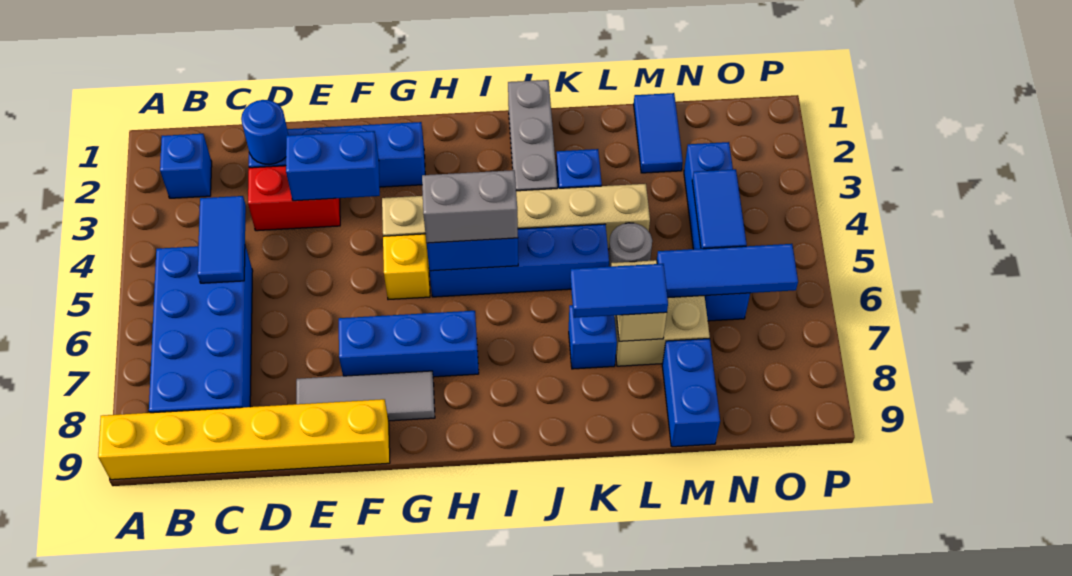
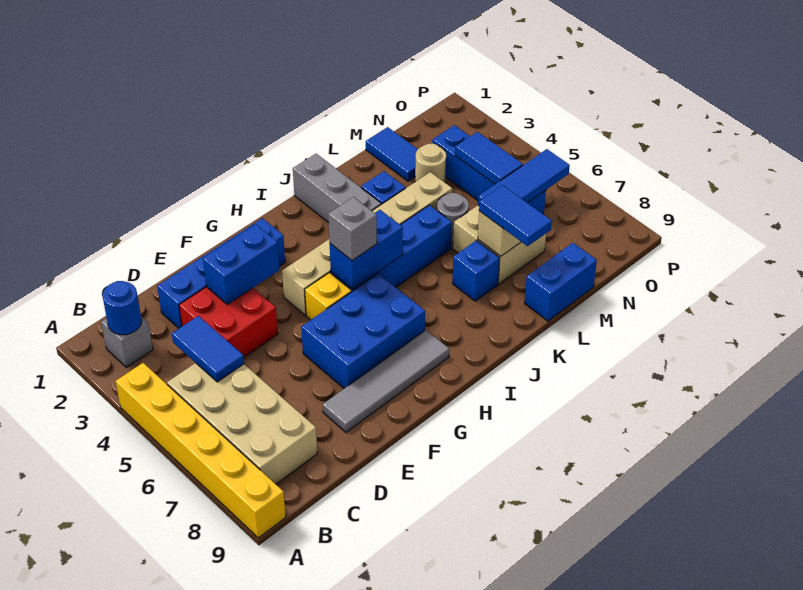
yellow 1x6 brick [98,399,390,480] -> yellow 1x6 brick turned to [116,363,286,538]
blue 1x1 brick [160,134,212,198] -> grey 1x1 brick [101,317,153,367]
blue 2x4 brick [149,246,253,413] -> tan 2x4 brick [167,363,317,484]
blue 1x1 round brick [241,100,289,165] -> blue 1x1 round brick moved to [102,281,142,335]
red 1x2 brick [248,166,340,231] -> red 2x2 brick [179,287,278,358]
grey 1x3 tile [296,371,435,421] -> grey 1x4 tile [323,330,449,432]
blue 1x3 brick [339,311,479,377] -> blue 2x3 brick [301,274,425,389]
grey 1x2 brick [422,170,518,243] -> grey 1x1 brick [328,197,377,260]
blue 1x2 tile [570,264,668,318] -> blue 1x2 tile turned to [479,185,552,246]
none -> tan 1x1 round brick [415,144,446,183]
blue 1x2 brick [662,338,720,447] -> blue 1x2 brick turned to [525,243,597,321]

